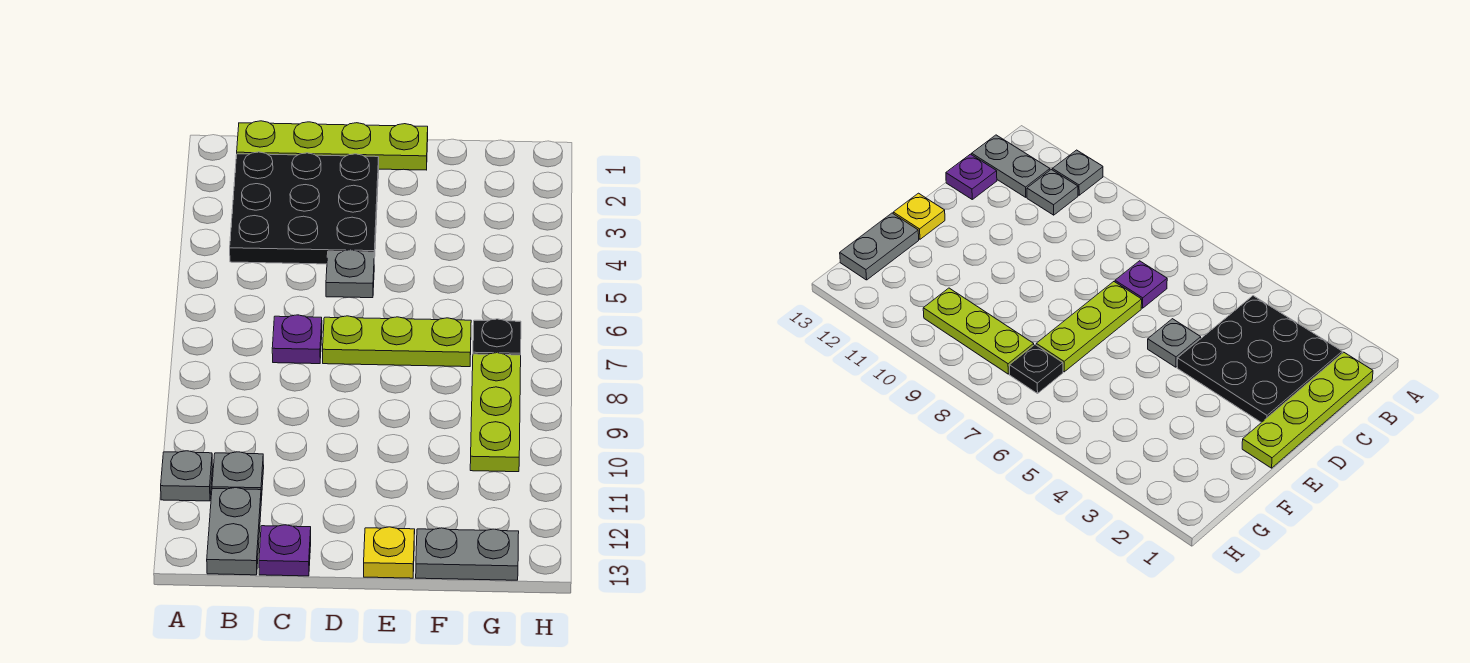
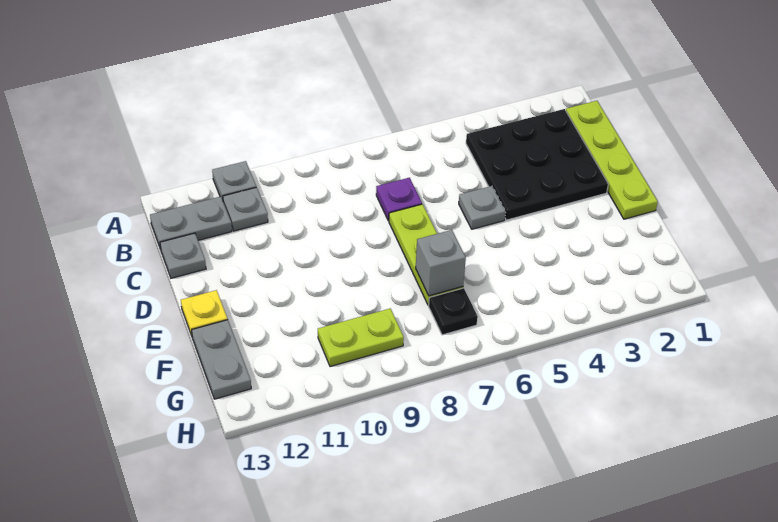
purple 1x1 plate [259,525,311,576] -> grey 1x1 plate [160,233,206,278]
none -> grey 1x1 brick [416,230,466,296]
lime 1x3 plate [470,353,521,472] -> lime 1x2 plate [318,308,404,367]

